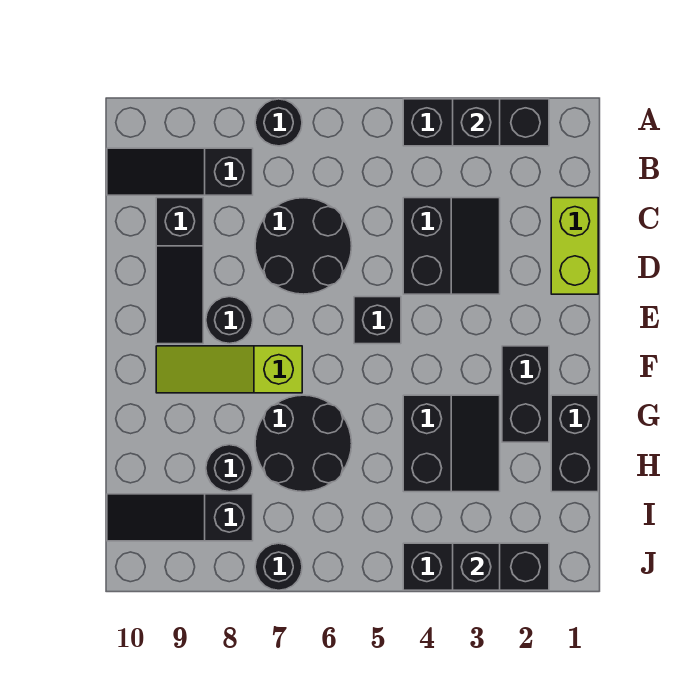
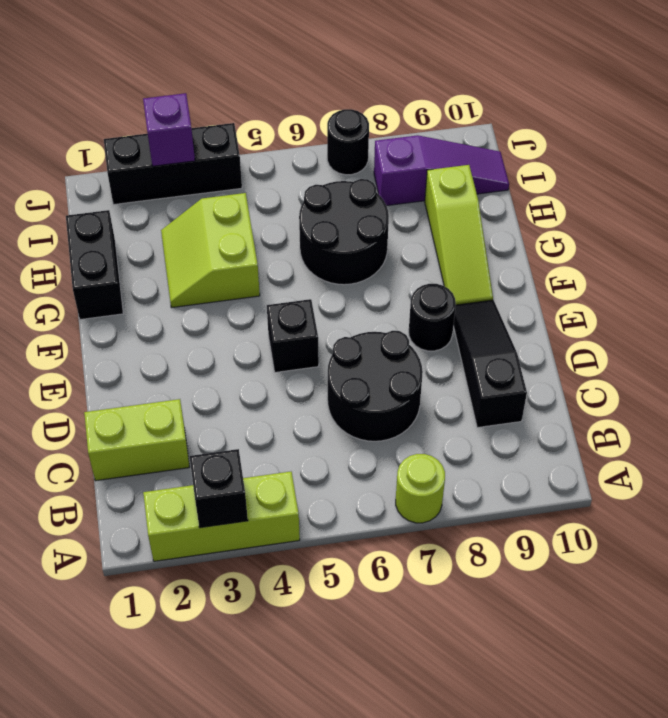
black 1x3 brick [403,99,549,146] -> lime 1x3 brick [143,472,300,561]
black 1x1 round brick [255,99,302,146] -> lime 1x1 round brick [396,454,445,523]
black 1x3 slope [107,148,253,195] -> none
lime 1x2 brick [551,198,598,294] -> lime 1x2 brick turned to [84,399,190,481]
black 2x2 slope [403,198,500,294] -> none
black 1x2 brick [502,346,549,442] -> none
lime 1x3 slope [156,346,302,393] -> lime 1x3 slope turned to [425,165,493,305]
black 2x2 slope [403,395,500,492] -> lime 2x2 slope [161,193,260,308]
black 1x1 round brick [206,445,253,492] -> none
black 1x3 slope [107,494,253,541] -> purple 1x3 slope [374,135,509,206]
black 1x1 brick [453,543,500,590] -> purple 1x1 brick [143,93,195,166]

